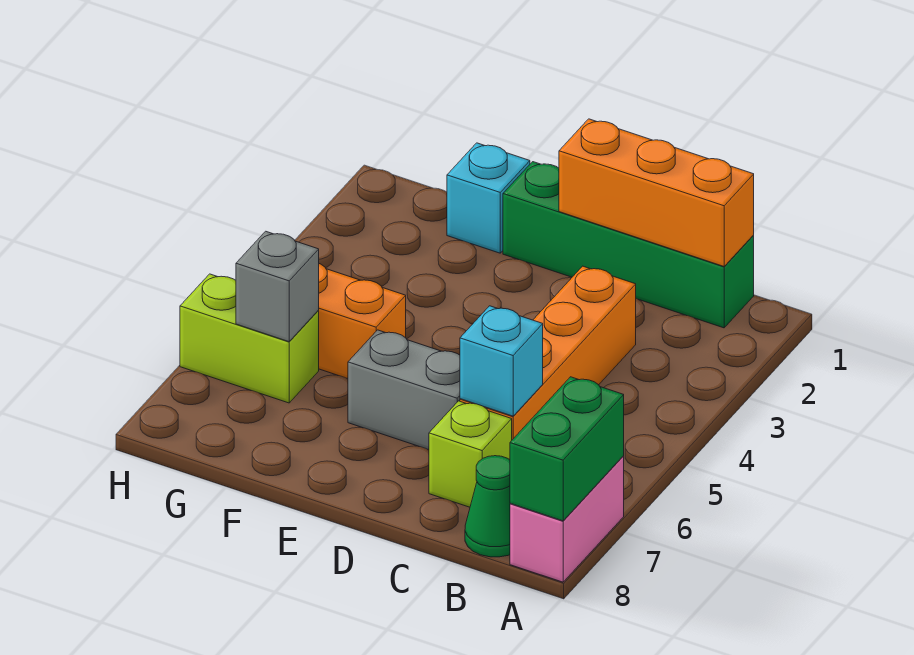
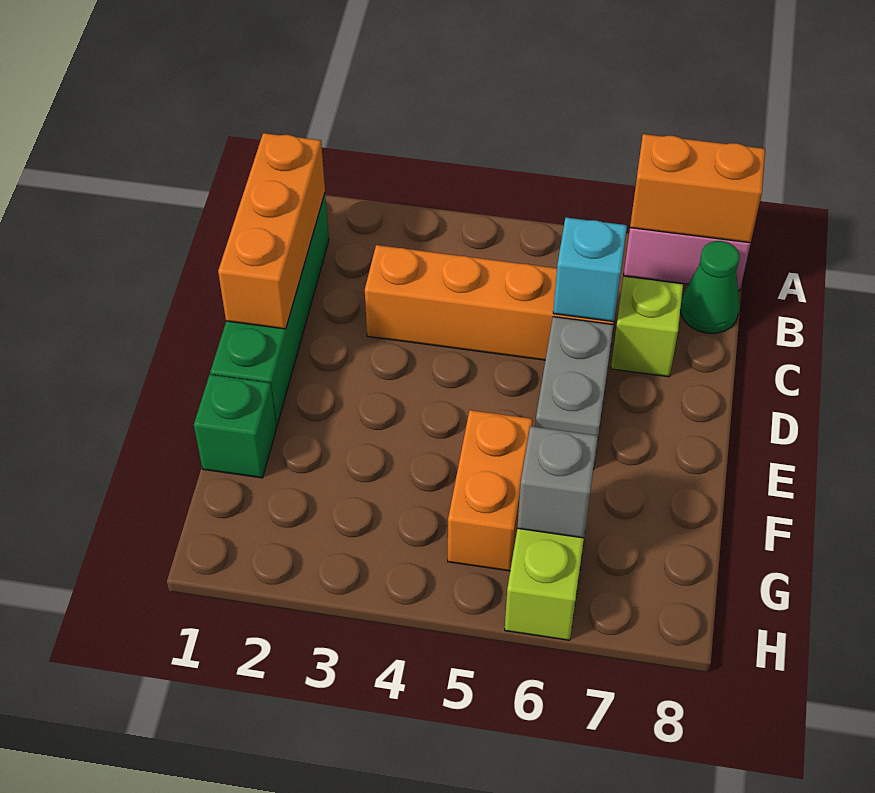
green 1x2 brick [510,377,624,521] -> orange 1x2 brick [630,134,765,243]
cyan 1x1 brick [447,143,530,253] -> green 1x1 brick [194,374,277,478]

